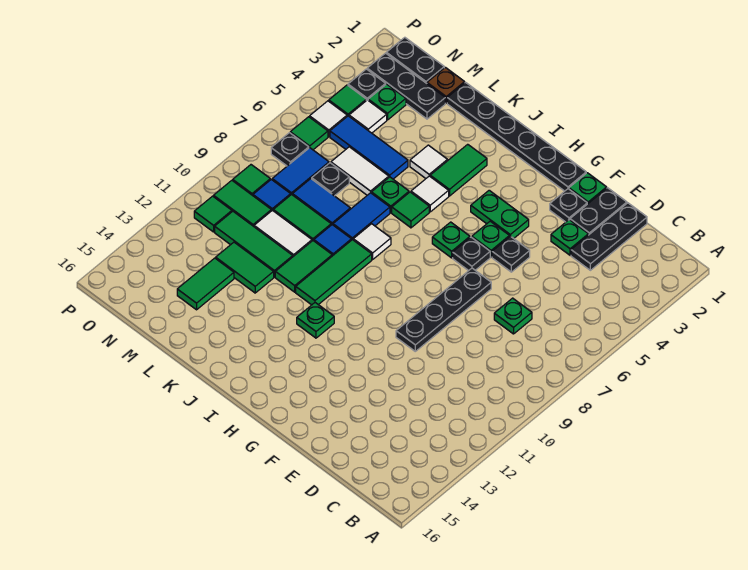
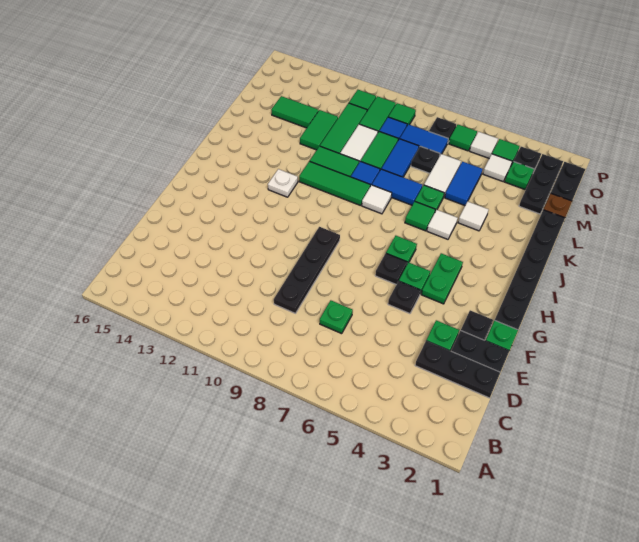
black 1x4 plate [396,268,491,351] -> black 1x4 plate turned to [274,227,340,313]
green 1x1 plate [297,303,334,338] -> white 1x1 plate [268,169,298,197]
green 1x2 tile [430,144,487,196] -> none
blue 1x3 tile [330,116,408,179] -> blue 1x2 tile [445,162,483,206]

